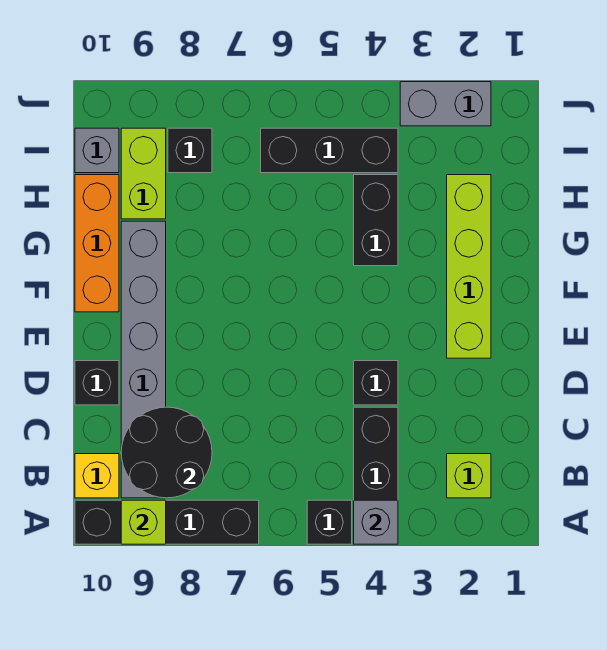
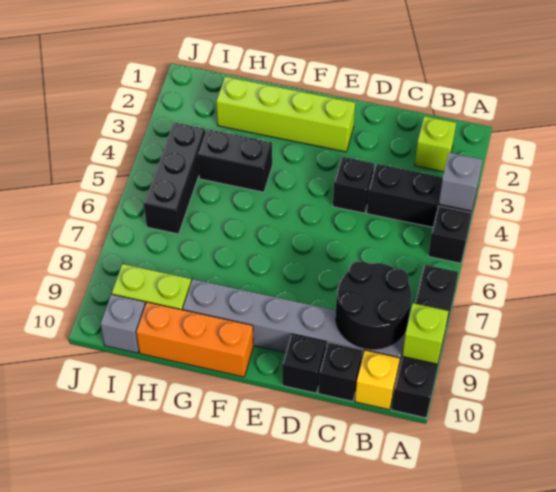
black 1x1 brick [168,128,212,173] -> black 1x1 brick moved to [318,342,363,401]
grey 1x2 brick [400,82,491,126] -> none

